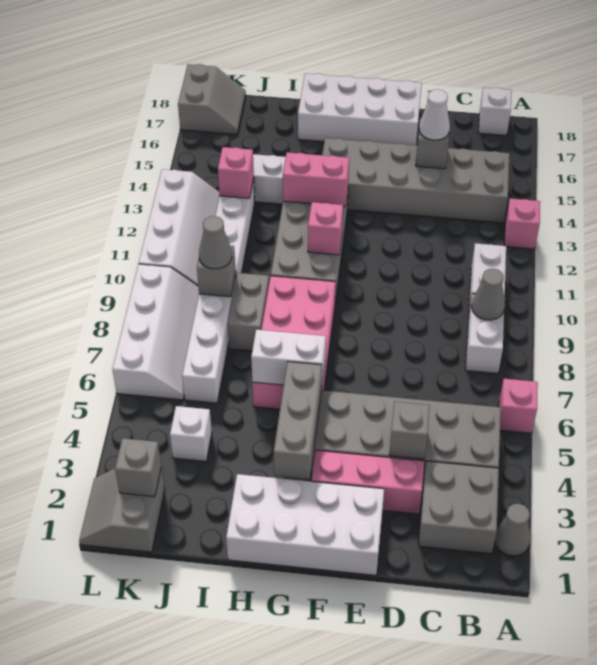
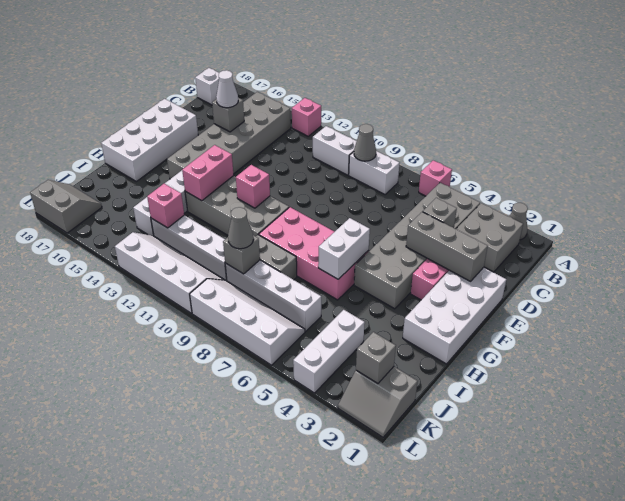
grey 1x3 brick [274,362,322,479] -> grey 1x3 brick moved to [406,212,488,281]
white 1x1 brick [170,406,212,461] -> white 1x3 brick [293,310,365,393]

